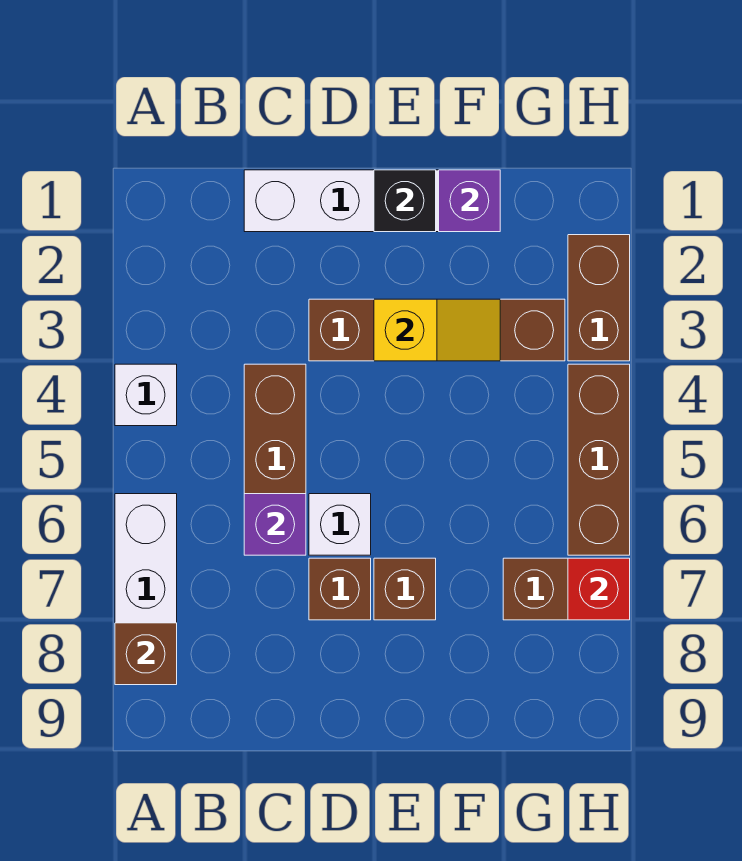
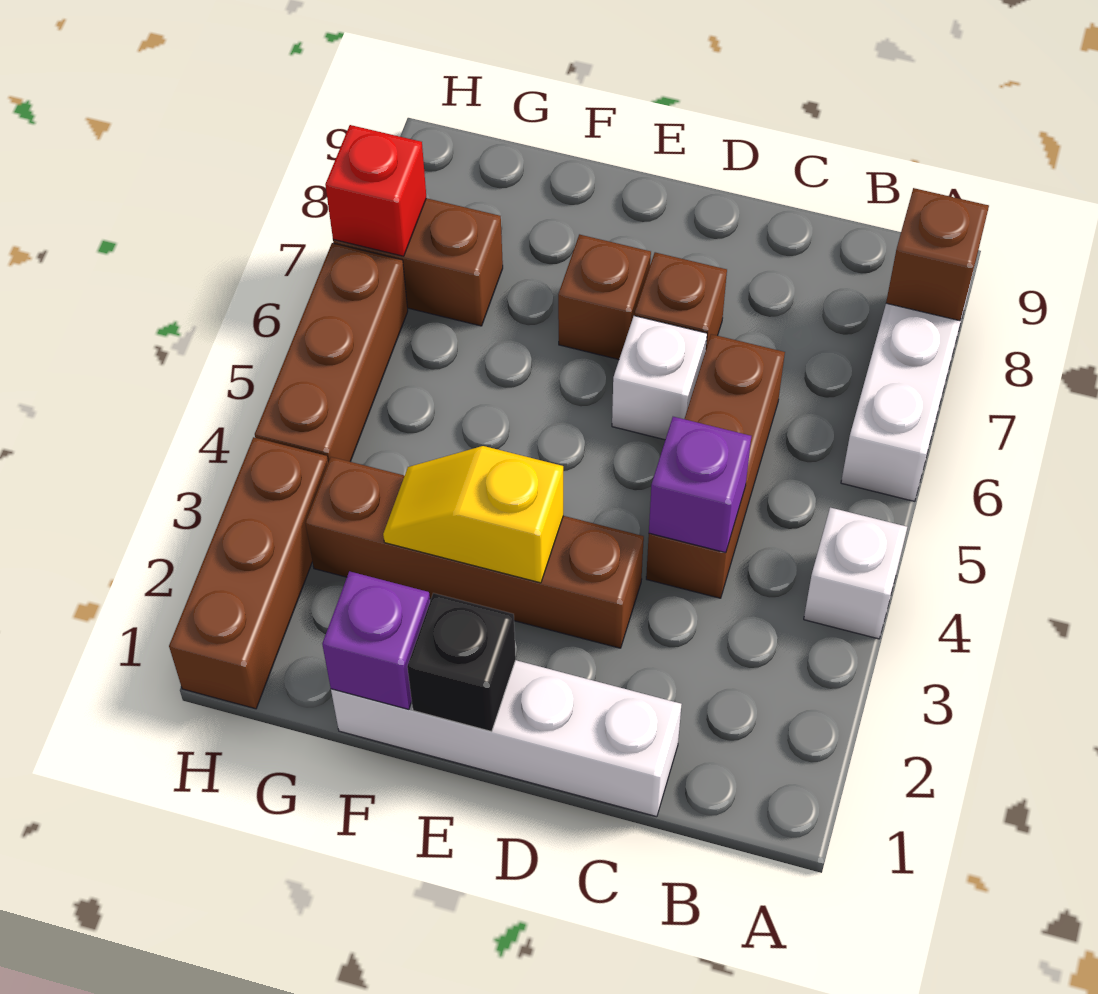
purple 1x1 brick [244,494,306,555] -> purple 1x1 brick moved to [649,417,751,553]
brown 1x2 brick [568,235,630,361] -> brown 1x3 brick [169,437,328,709]

